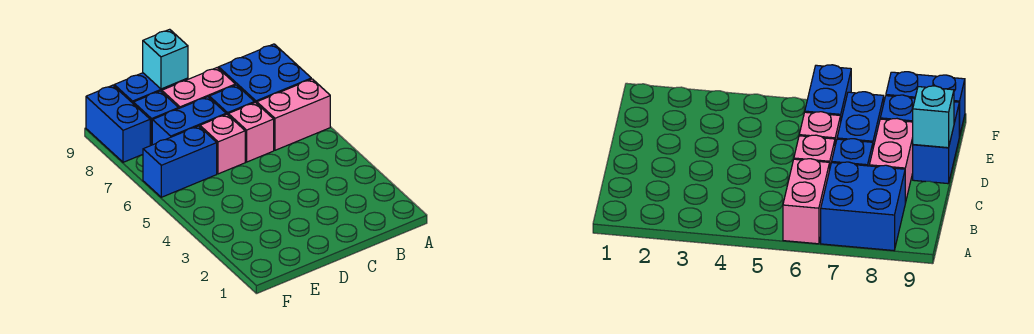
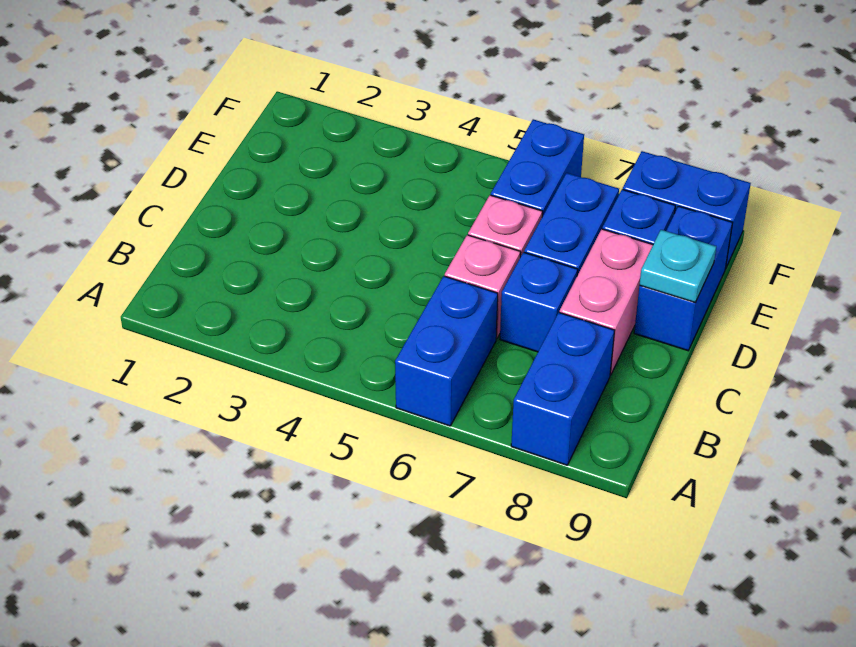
pink 1x2 brick [257,79,330,150] -> blue 1x2 brick [395,276,498,426]
blue 2x2 brick [219,44,311,103] -> blue 1x2 brick [511,313,615,465]
cyan 1x1 brick [143,29,188,89] -> cyan 1x1 plate [640,230,716,302]

